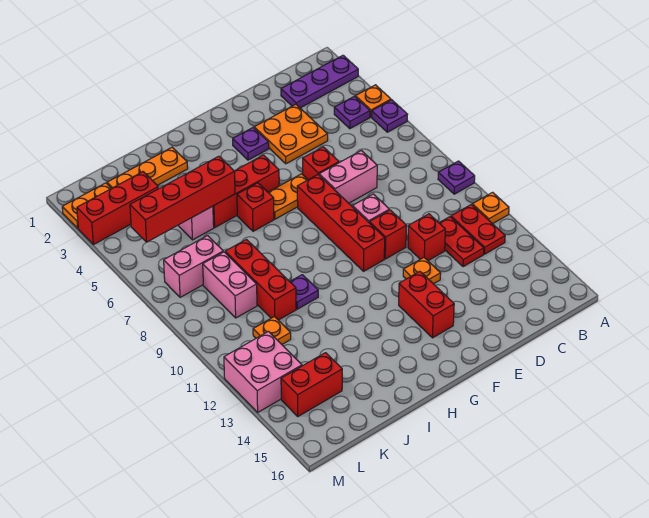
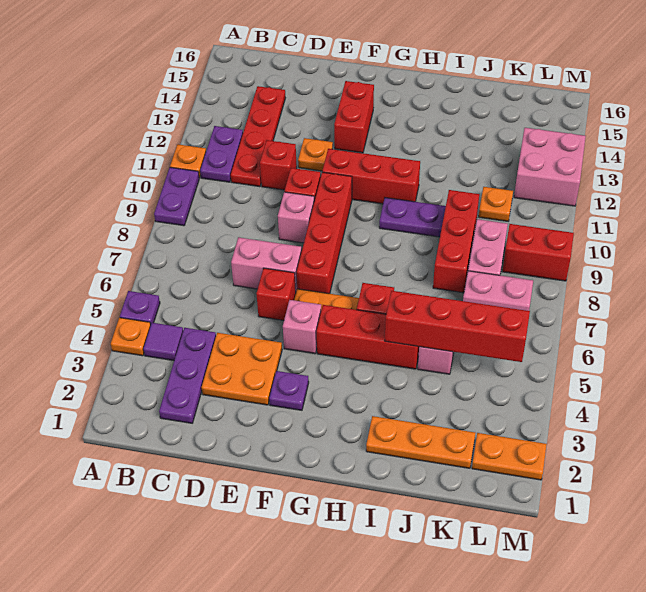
purple 1x3 plate [281,55,358,108] -> purple 1x3 plate turned to [159,328,216,423]
purple 1x1 plate [438,161,475,194] -> purple 1x2 plate [154,167,199,226]
purple 1x1 plate [334,96,370,129] -> purple 1x1 tile [144,323,183,361]
red 1x2 plate [451,204,505,254] -> purple 1x2 plate [200,126,243,182]
red 1x2 plate [439,217,484,267] -> red 1x4 plate [231,86,285,187]
none -> pink 1x1 brick [283,300,321,354]
purple 1x1 plate [290,275,318,309] -> purple 1x2 plate [379,198,446,237]
red 1x3 brick [77,172,158,245] -> red 1x3 brick moved to [322,149,420,204]
red 1x2 brick [281,353,342,416] -> red 1x2 brick moved to [502,224,574,281]

